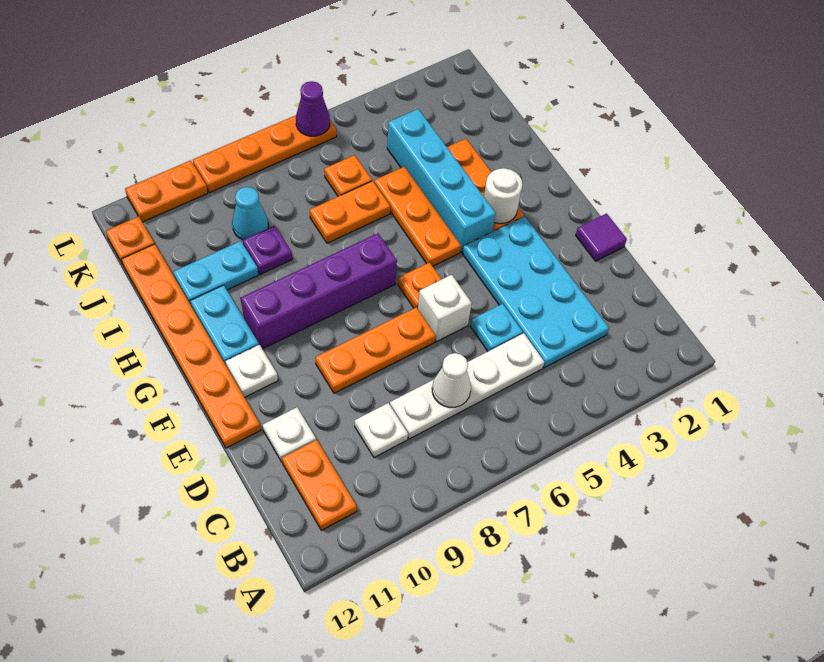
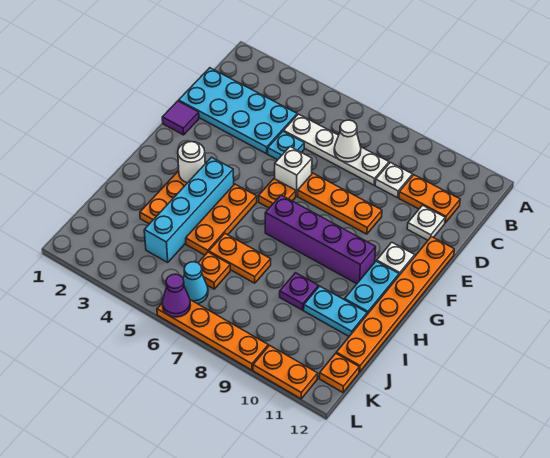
orange 1x2 plate [282,440,357,530] -> orange 1x2 plate turned to [399,175,460,223]
cyan 2x4 plate [462,216,609,368] -> cyan 2x4 plate turned to [179,68,297,154]
cyan 1x1 cone [232,187,268,240] -> cyan 1x1 cone moved to [183,262,208,304]

